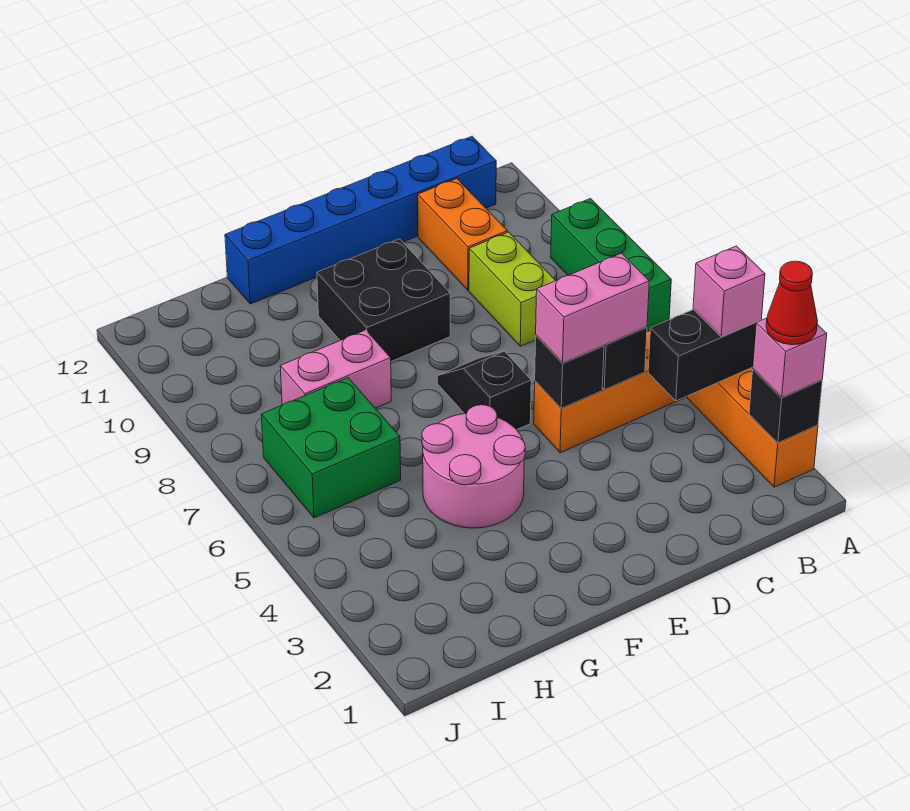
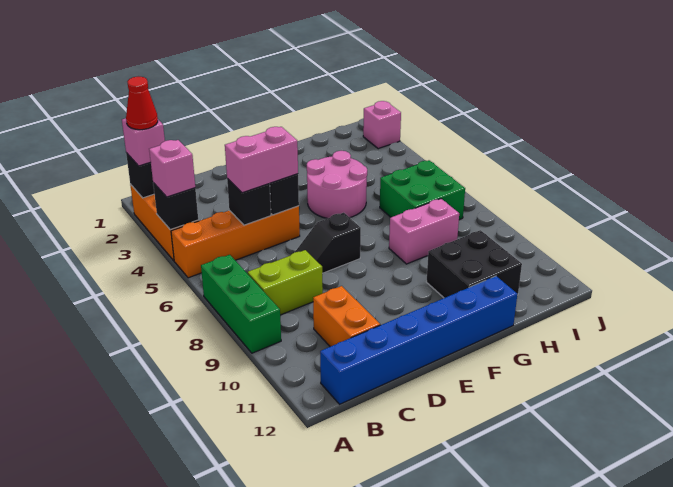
black 1x2 brick [648,309,761,401] -> black 1x1 brick [153,183,198,230]
lime 1x2 brick [469,232,556,346] -> lime 1x2 brick turned to [248,250,323,315]
black 1x2 slope [437,351,531,430] -> black 1x2 slope turned to [295,213,361,273]
black 2x2 brick [317,239,450,361] -> black 2x2 brick moved to [426,230,522,298]
none -> pink 1x1 brick [363,101,401,149]

